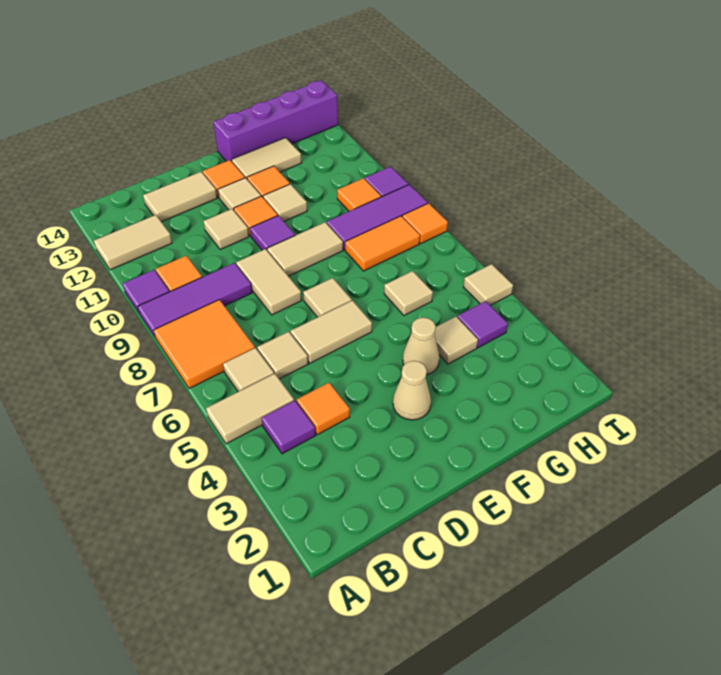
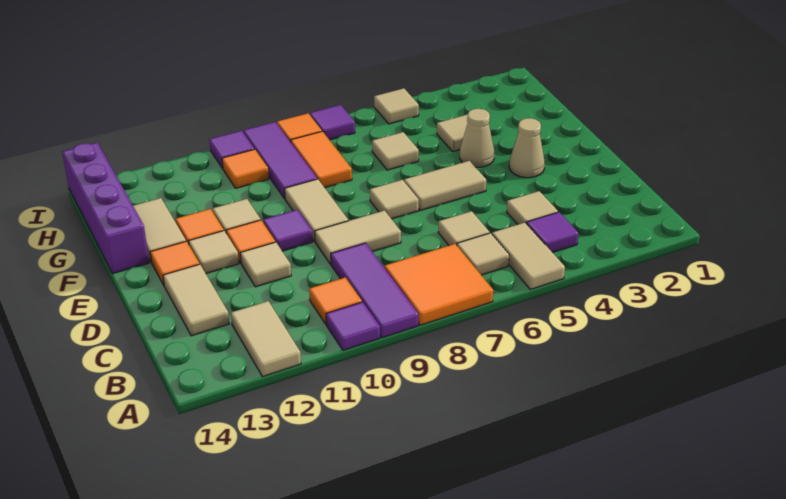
orange 1x1 tile [297,383,350,435] -> tan 1x1 tile [507,191,558,224]
tan 1x2 tile [290,300,372,363] -> tan 1x2 tile turned to [404,161,486,211]
purple 1x1 tile [457,301,508,348] -> purple 1x1 tile moved to [310,105,355,140]

